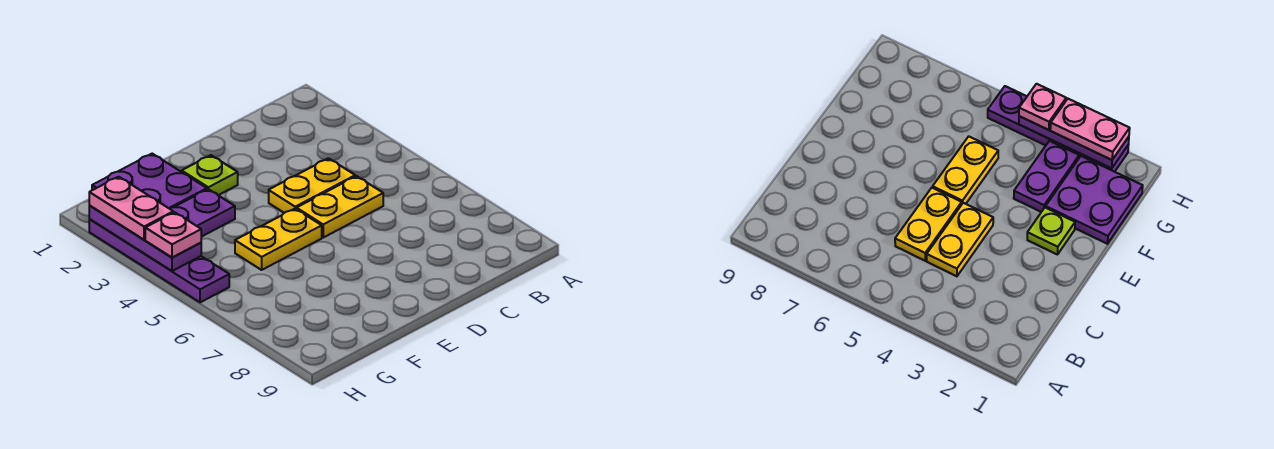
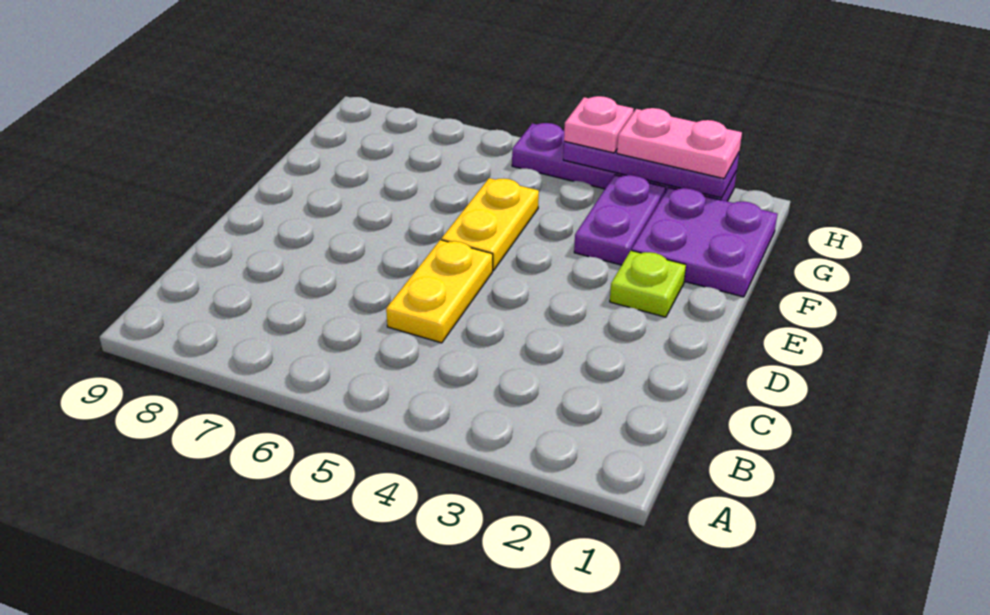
yellow 1x2 plate [269,158,355,213] -> none

